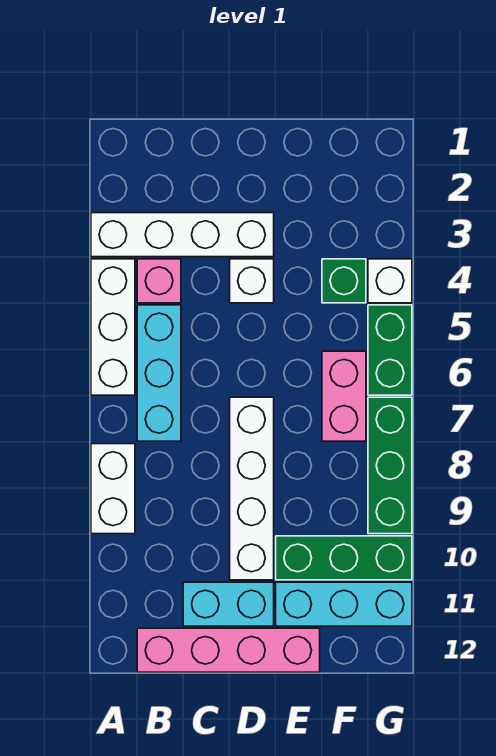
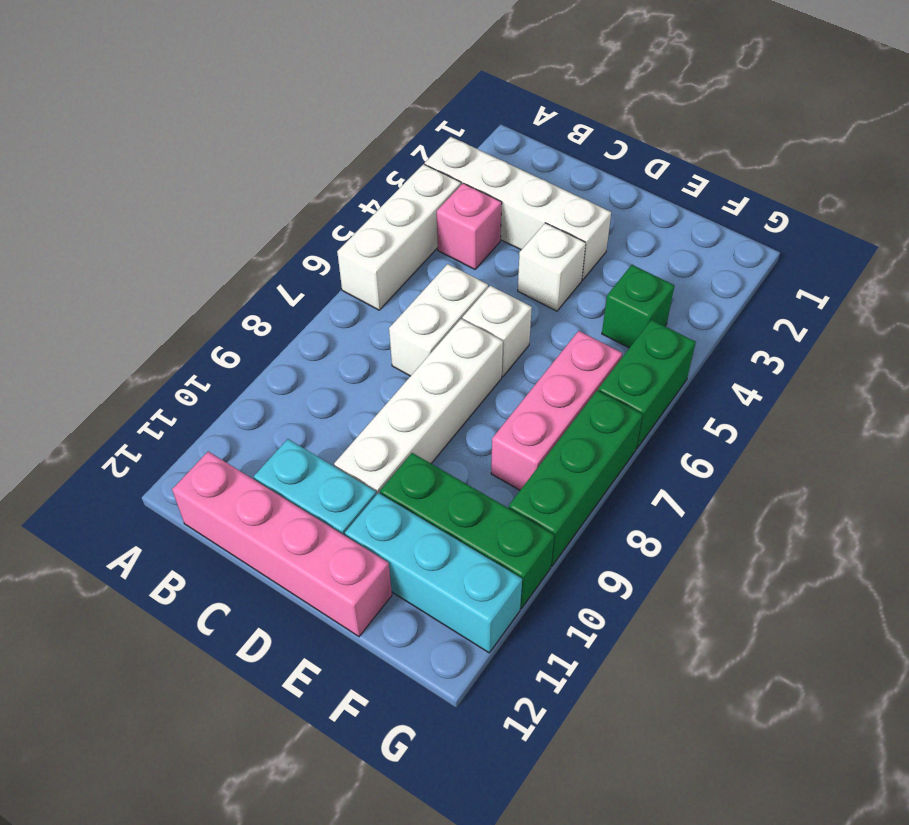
white 1x2 brick [91,444,135,534] -> white 1x2 brick moved to [389,264,488,376]
cyan 1x3 brick [137,305,181,441] -> none
pink 1x2 brick [322,351,366,441] -> pink 1x3 brick [491,331,622,490]
white 1x1 brick [368,259,412,303] -> white 1x1 brick moved to [462,286,532,377]

